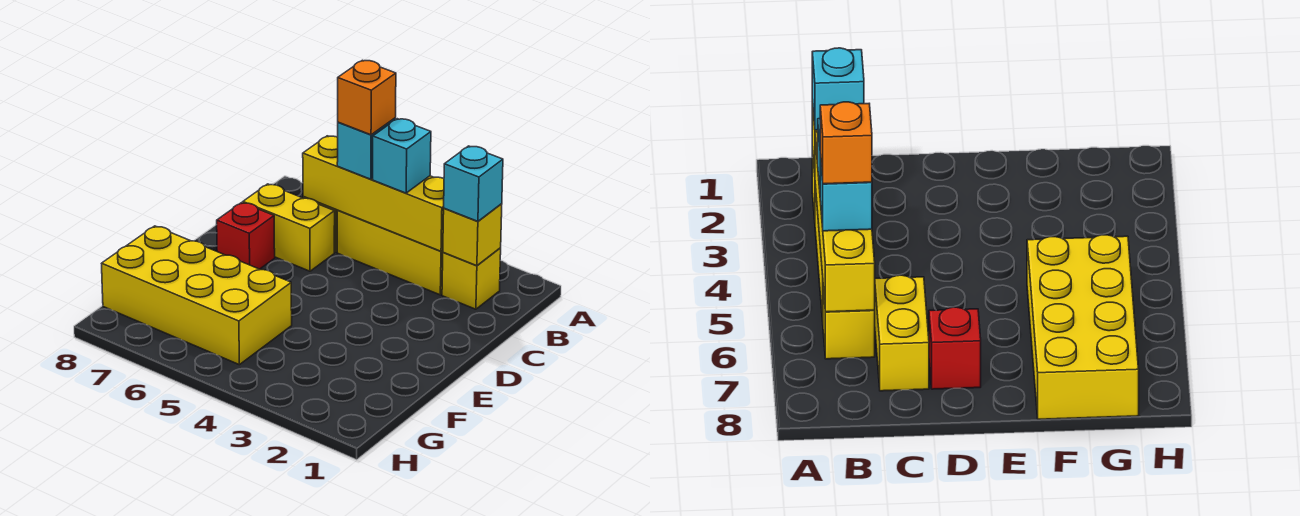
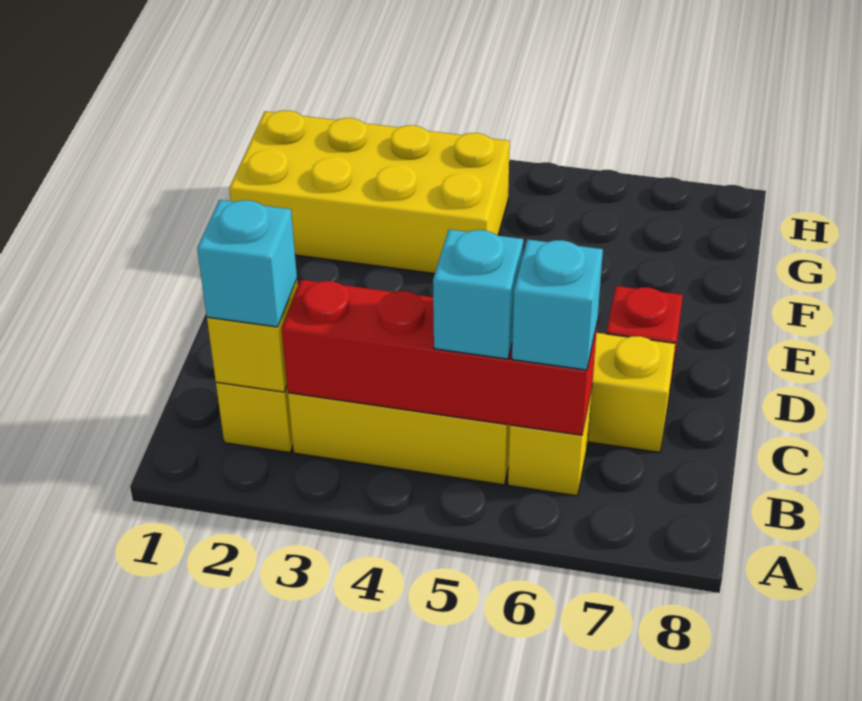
yellow 1x4 brick [303,136,444,251] -> red 1x4 brick [282,280,597,435]
cyan 1x1 brick [373,119,431,193] -> cyan 1x1 brick moved to [512,239,603,370]
orange 1x1 brick [338,60,396,135] -> none
yellow 2x4 brick [102,226,292,365] -> yellow 2x4 brick moved to [229,110,510,274]

